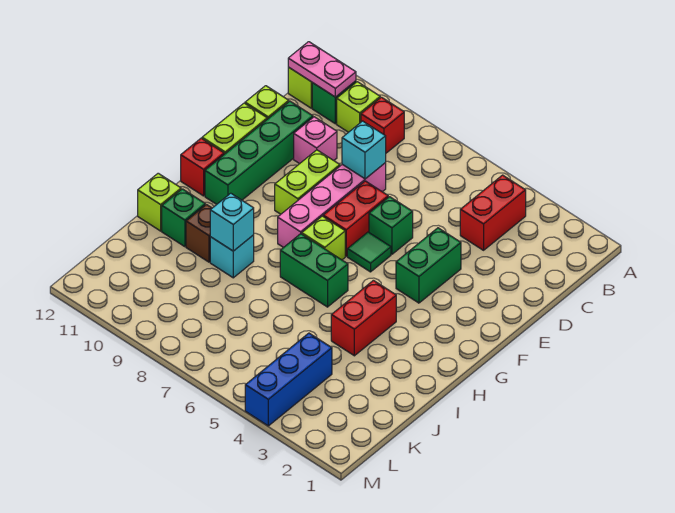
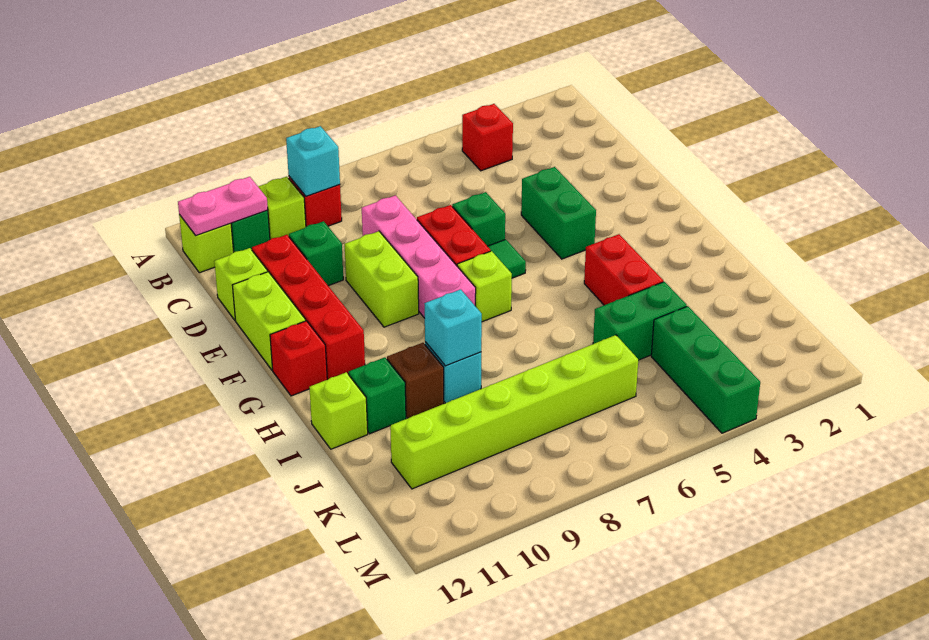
red 1x2 brick [460,175,526,250] -> red 1x1 brick [462,104,513,171]
cyan 1x1 brick [342,121,386,179] -> cyan 1x1 brick moved to [286,126,340,196]
pink 1x1 brick [294,117,337,164] -> green 1x1 brick [289,221,343,286]
green 1x4 brick [205,101,313,204] -> red 1x4 brick [252,235,365,379]
green 1x2 brick [280,234,348,307] -> green 1x2 brick moved to [593,282,687,360]
blue 1x3 brick [245,333,332,426] -> green 1x3 brick [651,306,760,433]
none -> lime 1x6 brick [390,335,638,489]

